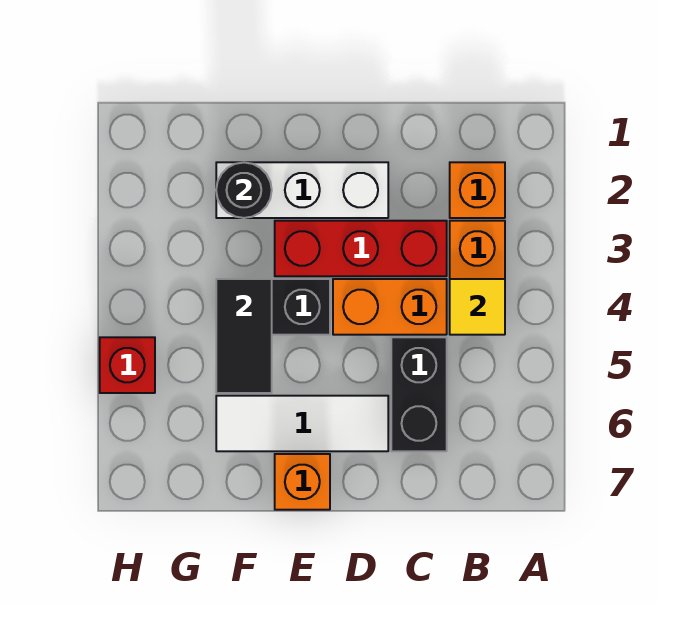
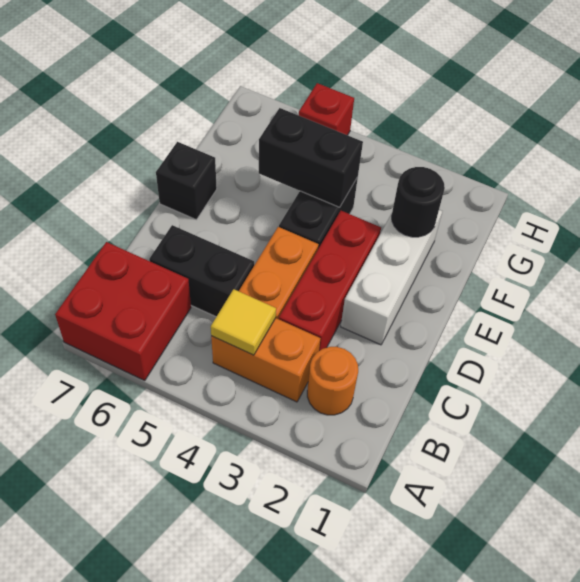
none -> red 2x2 brick [55,242,191,381]
orange 1x1 brick [450,162,505,218] -> orange 1x1 round brick [307,347,358,415]
white 1x3 tile [216,396,388,451] -> none
orange 1x1 brick [275,454,330,510] -> black 1x1 brick [156,142,217,220]
black 1x2 tile [216,279,272,393] -> black 1x2 brick [259,108,363,207]

